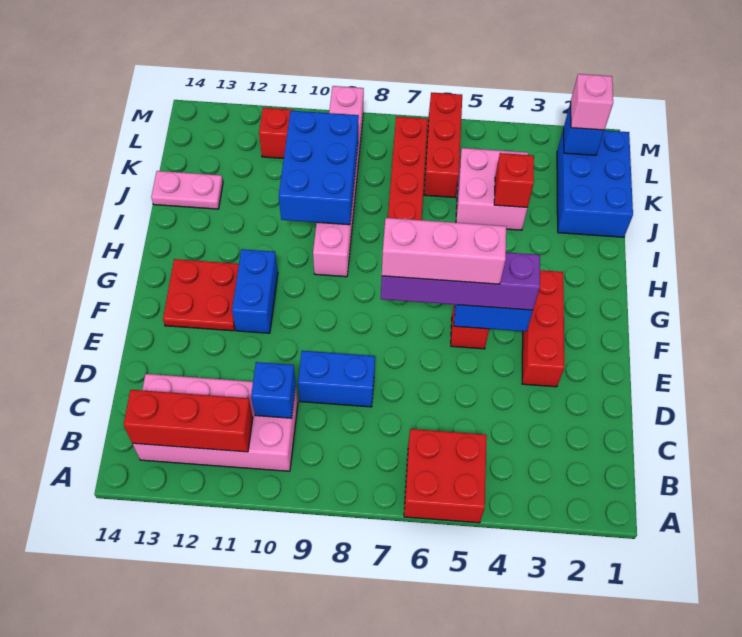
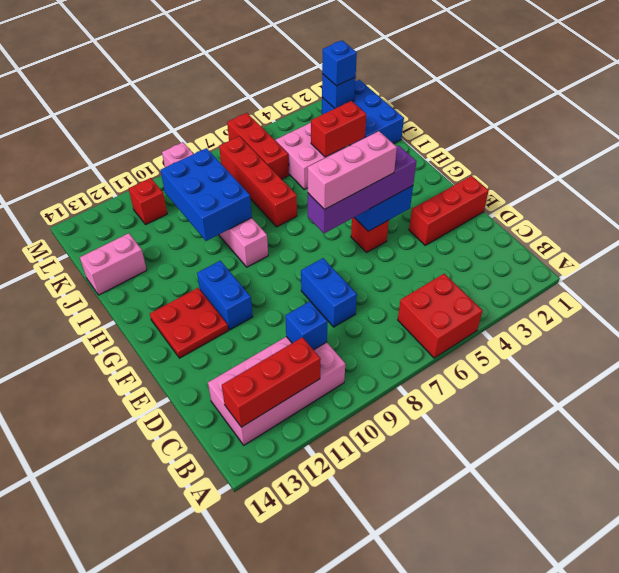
blue 1x2 brick [298,351,375,407] -> blue 1x2 brick turned to [301,258,357,327]
red 1x3 brick [522,270,564,387] -> red 1x3 brick turned to [409,176,489,245]
red 1x1 brick [494,153,534,207] -> red 1x2 brick [311,101,366,157]
pink 1x2 plate [151,171,223,209] -> pink 1x2 brick [80,233,147,295]
pink 1x1 brick [571,74,613,130] -> blue 1x1 brick [322,40,357,86]

